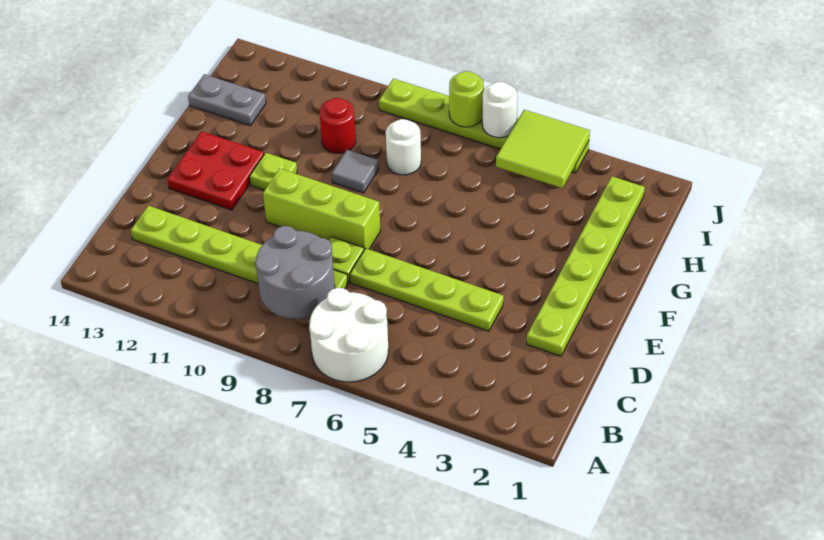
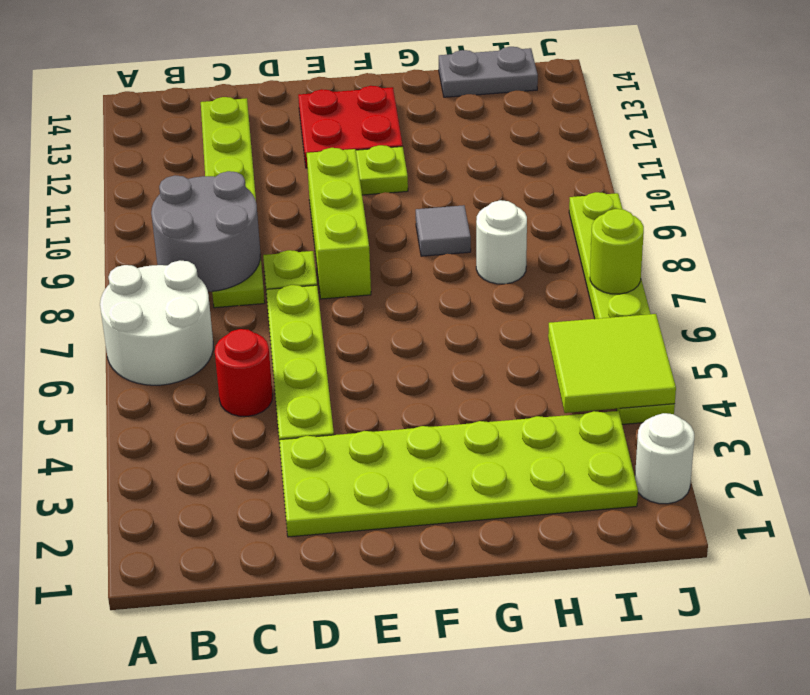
lime 1x6 plate [527,176,645,356] -> lime 2x6 plate [279,411,638,537]
red 1x1 round brick [320,98,356,153] -> red 1x1 round brick moved to [215,329,273,416]
grey 1x2 plate [188,74,266,125] -> grey 1x2 plate turned to [439,47,538,97]
white 1x1 round brick [482,82,518,138] -> white 1x1 round brick moved to [635,413,694,504]

